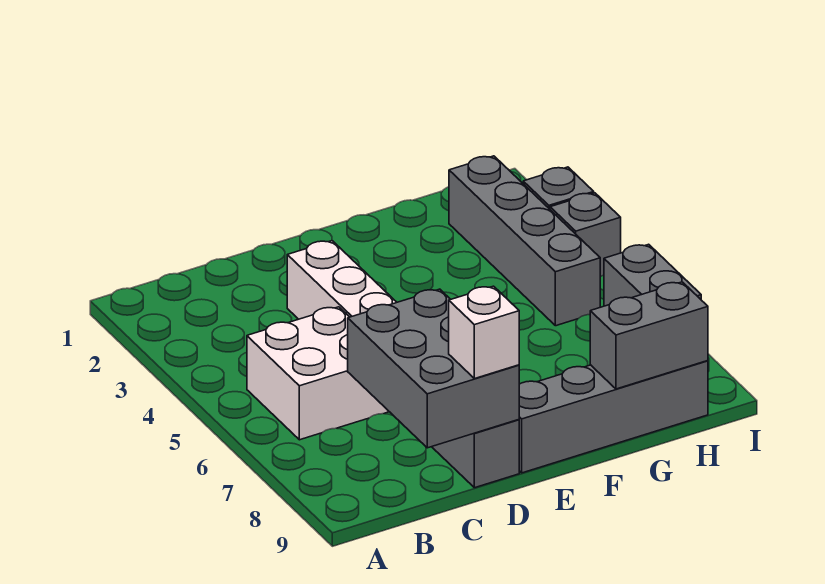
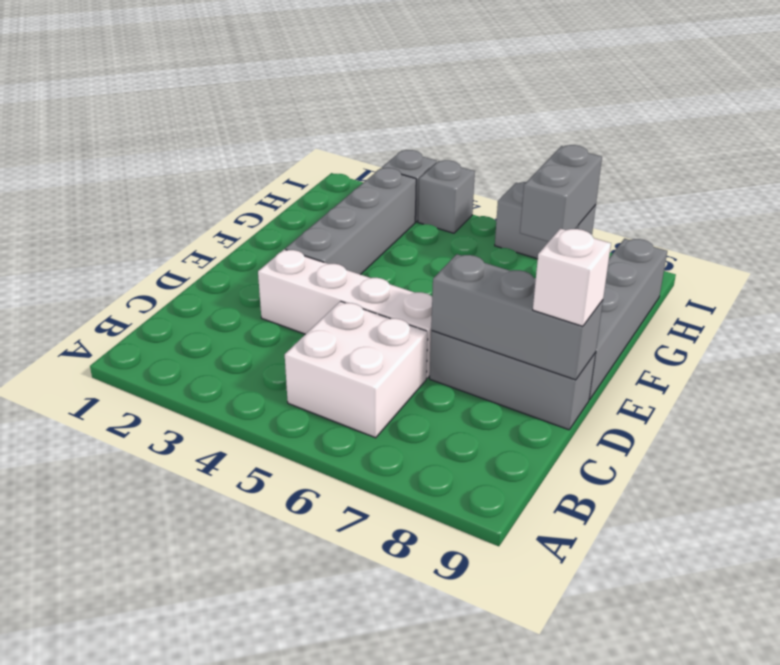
grey 2x3 brick [348,289,519,448] -> grey 1x3 brick [431,254,603,380]
grey 1x2 brick [590,282,708,389] -> grey 1x2 brick moved to [520,145,602,242]
grey 1x4 brick [449,156,600,326] -> grey 1x4 brick turned to [285,168,416,275]

